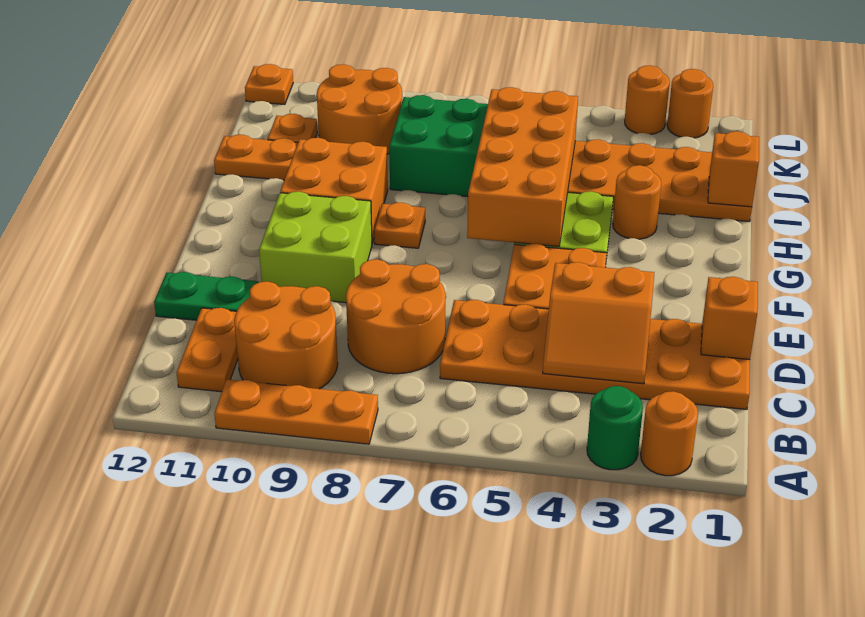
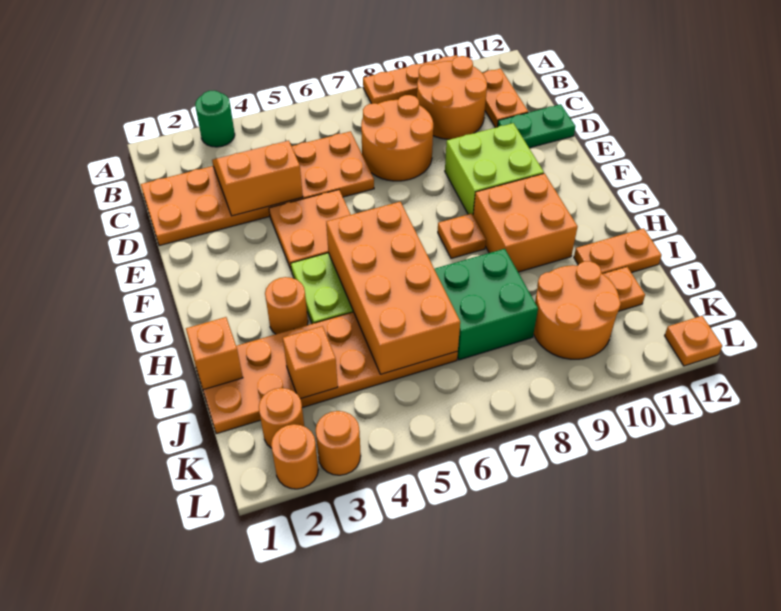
orange 1x1 round brick [641,391,698,476] -> orange 1x1 round brick moved to [259,388,304,448]
orange 1x1 brick [701,277,758,360] -> orange 1x1 brick moved to [283,326,338,399]

